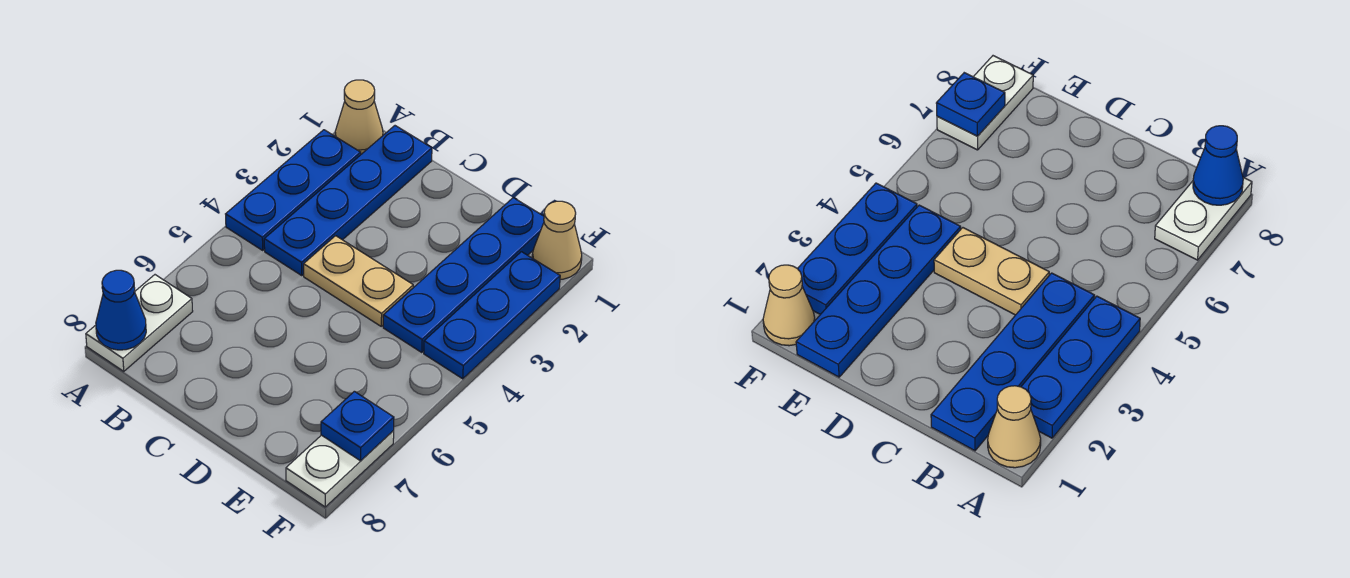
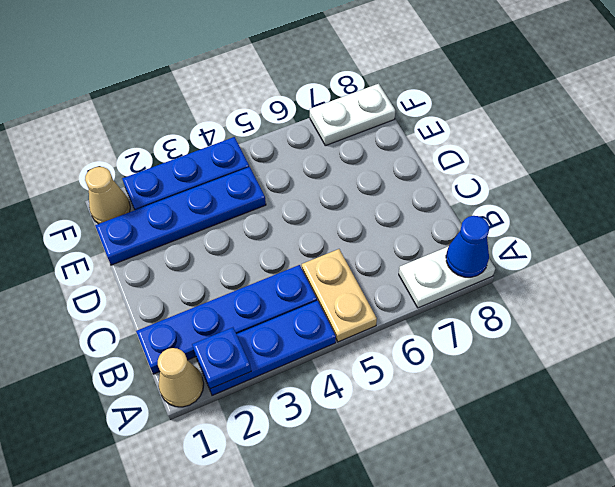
tan 1x2 plate [304,236,413,326] -> tan 1x2 plate moved to [302,249,377,342]
blue 1x1 plate [321,391,394,461] -> blue 1x1 plate moved to [192,327,251,389]

